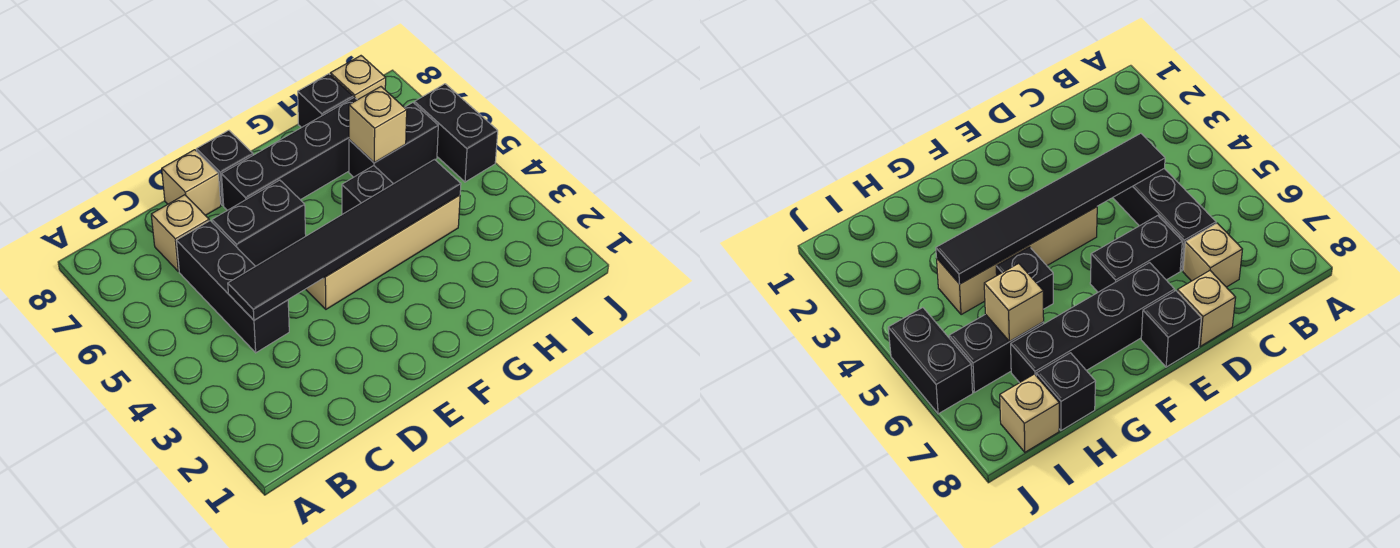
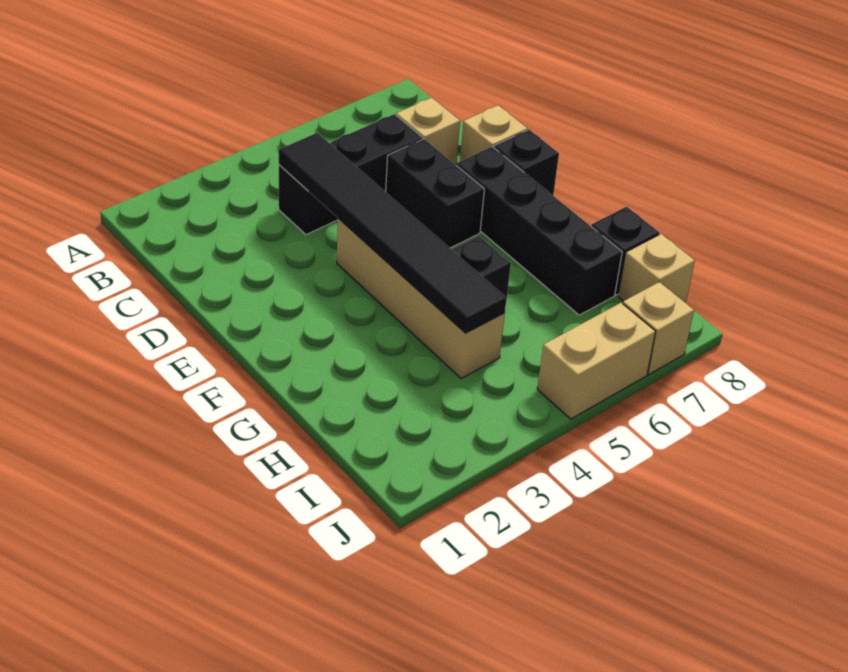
black 1x2 brick [349,103,438,184] -> none
tan 1x1 brick [349,87,407,163] -> tan 1x1 brick moved to [623,282,694,375]
black 1x2 brick [415,84,498,182] -> tan 1x2 brick [537,303,656,419]

